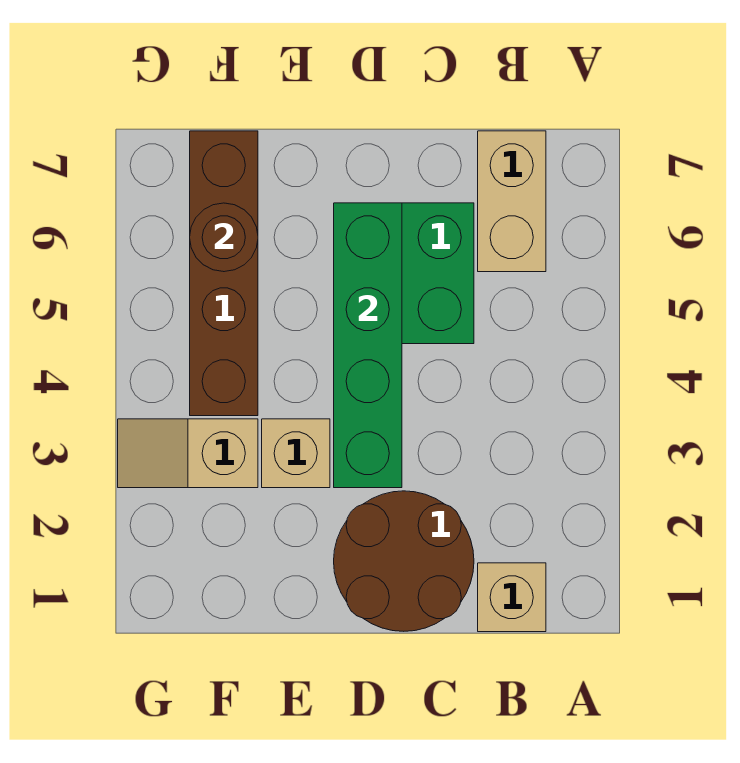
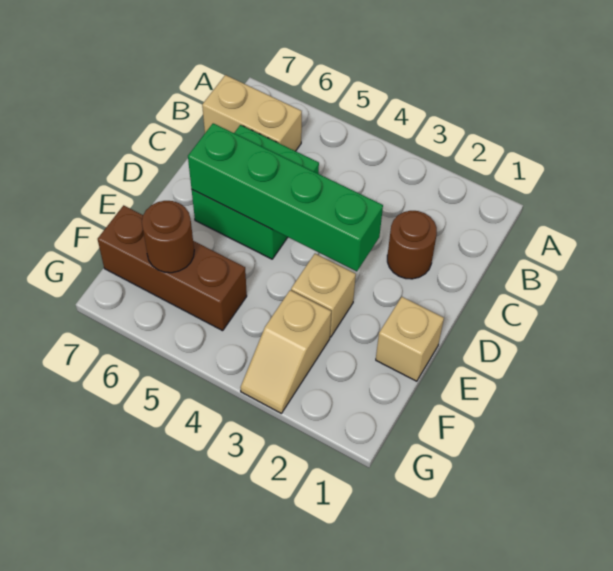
tan 1x1 brick [478,563,546,632] -> tan 1x1 brick moved to [376,297,444,381]
brown 2x2 round brick [334,491,474,631] -> brown 1x1 round brick [387,211,437,279]
brown 1x4 brick [190,131,258,416] -> brown 1x3 brick [98,205,247,331]

